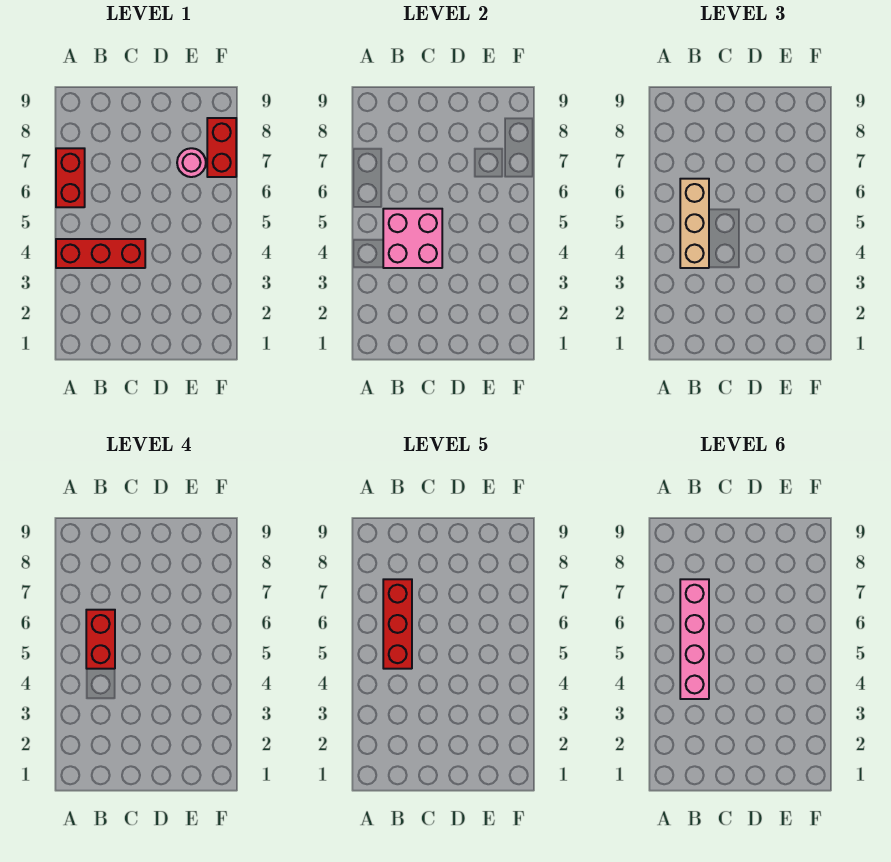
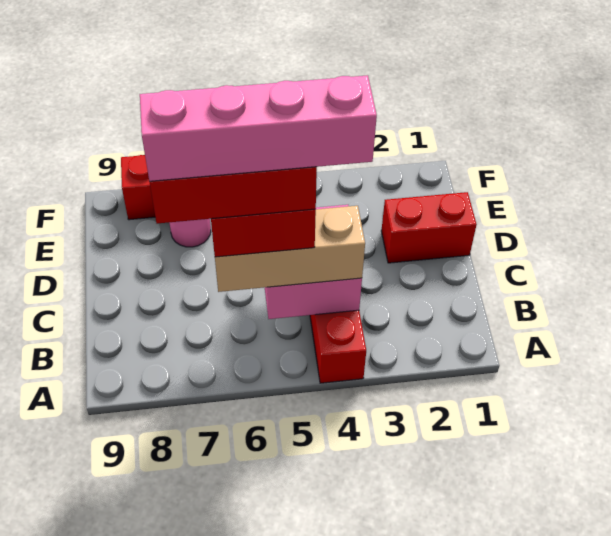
red 1x2 brick [56,148,85,207] -> red 1x2 brick moved to [381,192,477,263]

